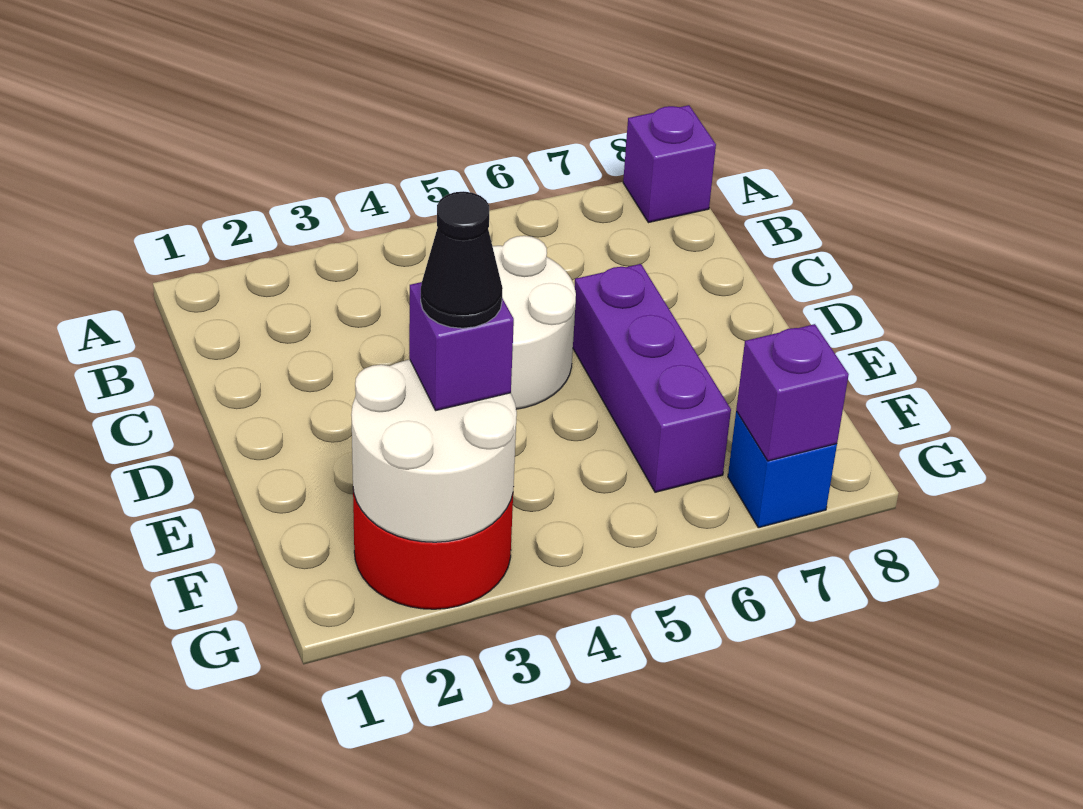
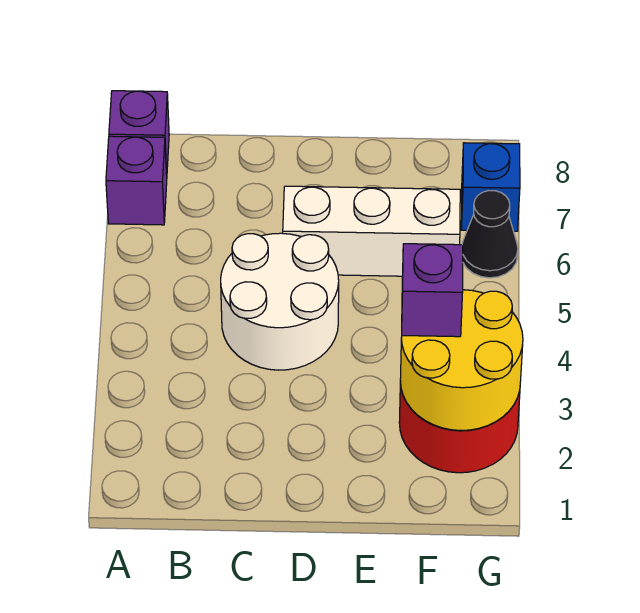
purple 1x3 brick [573,264,731,492] -> white 1x3 brick [283,186,460,276]
white 2x2 round brick [351,360,517,542] -> yellow 2x2 round brick [400,290,523,430]
black 1x1 cone [421,191,503,328] -> black 1x1 cone moved to [462,191,518,278]
purple 1x1 brick [736,324,849,461] -> purple 1x1 brick moved to [106,136,167,225]

